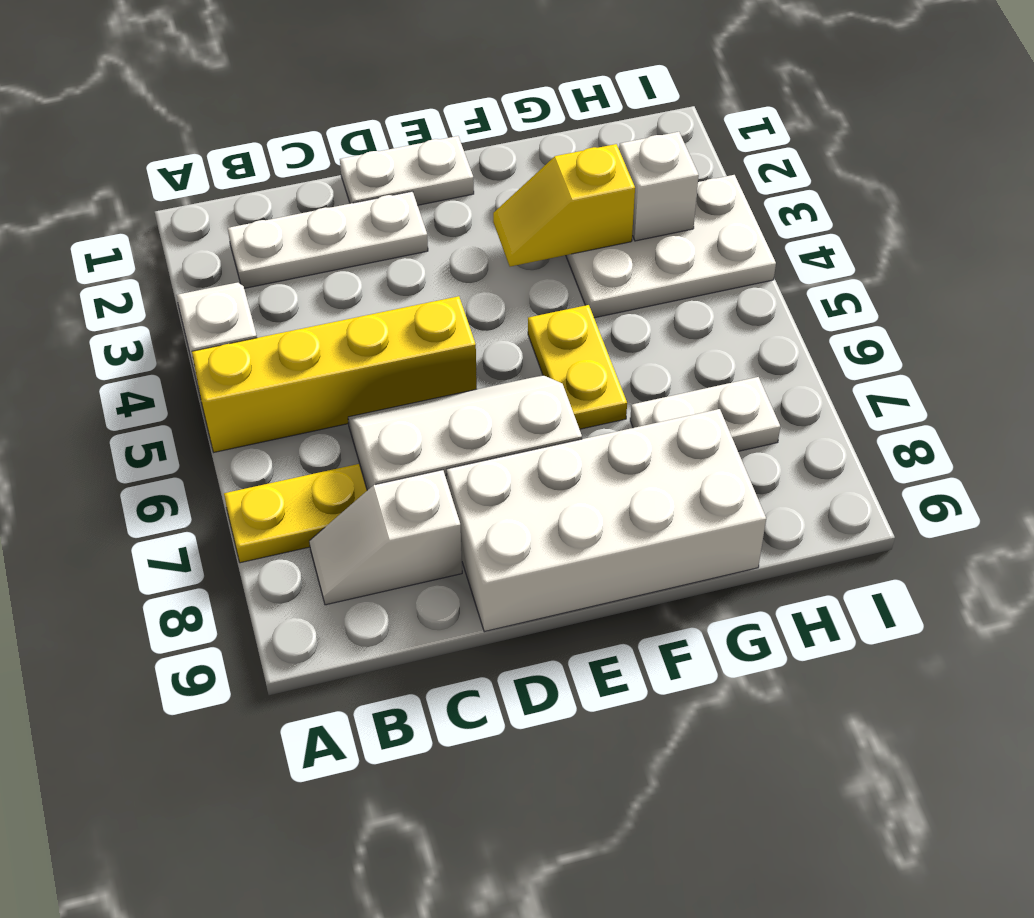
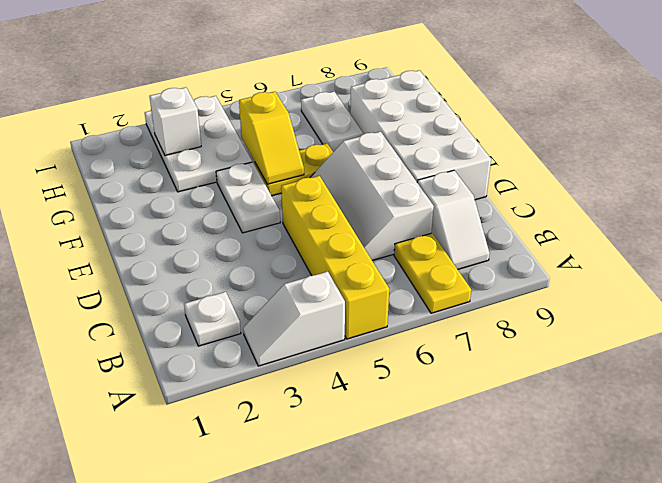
white 1x3 plate [228,191,428,288] -> white 1x1 plate [184,292,241,346]
white 1x2 plate [340,136,474,205] -> white 1x2 plate moved to [216,162,280,233]
yellow 1x2 slope [493,144,635,267] -> yellow 1x2 slope moved to [239,92,304,184]

